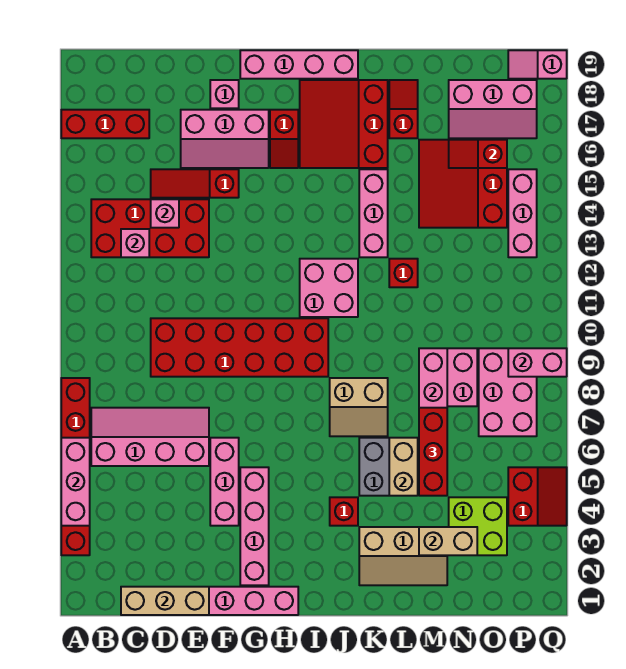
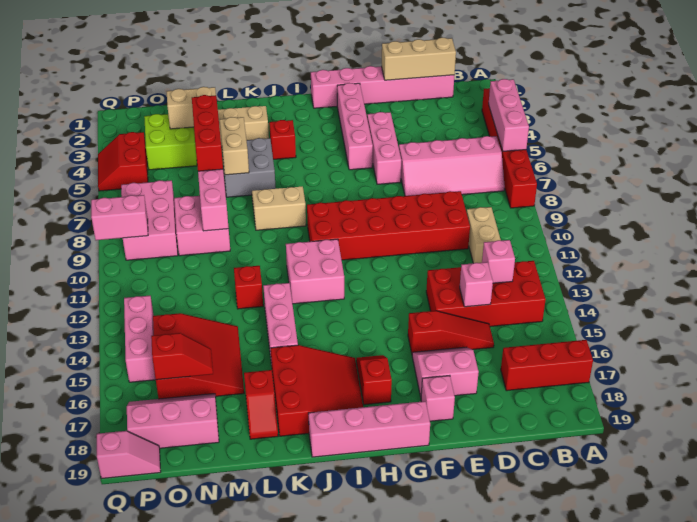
none -> tan 1x2 brick [467,207,501,263]
pink 2x3 slope [181,110,269,168] -> pink 2x2 slope [412,347,479,397]

